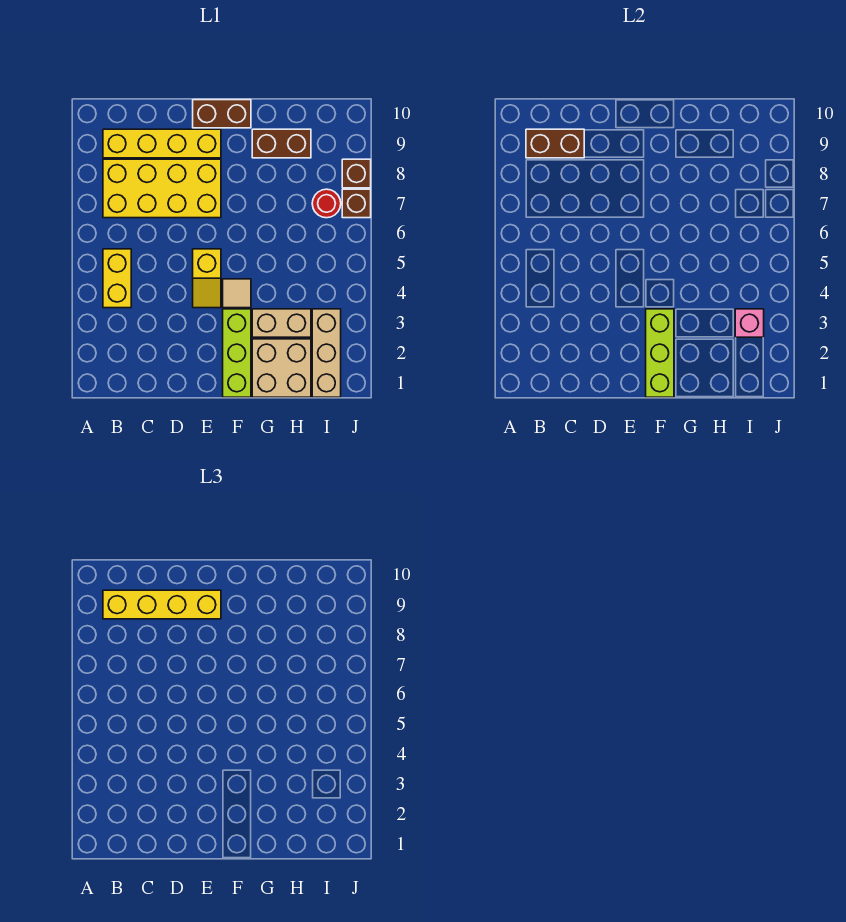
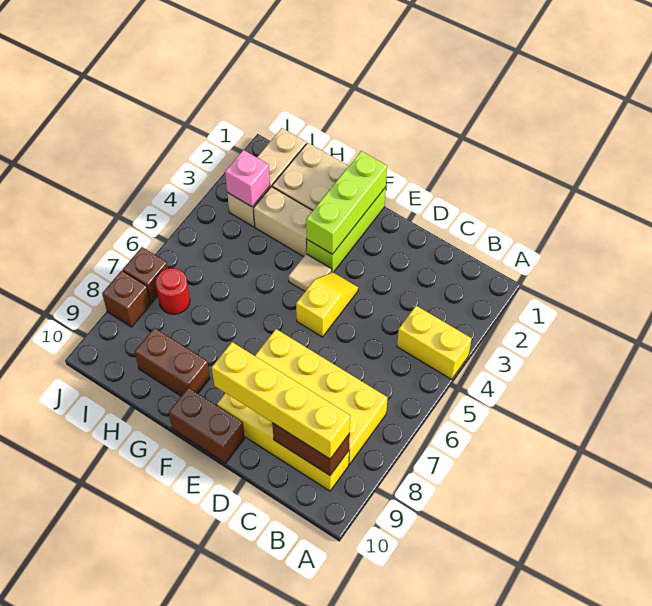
yellow 1x2 brick [103,249,131,308] -> yellow 1x2 brick turned to [397,306,472,379]

